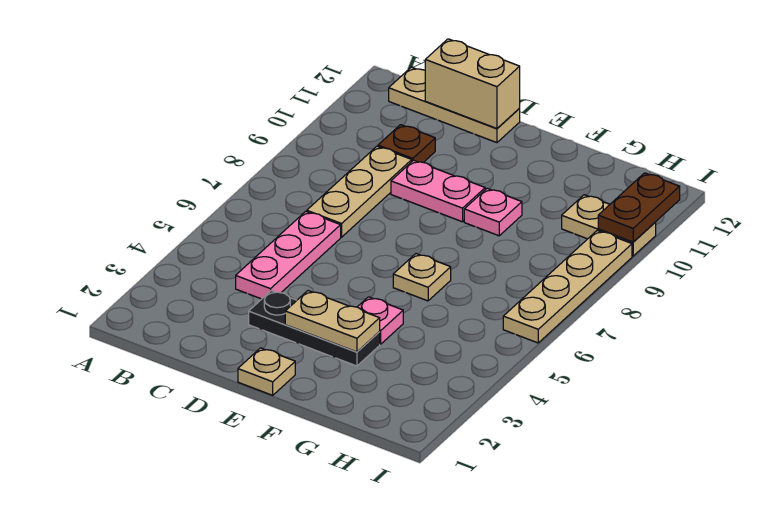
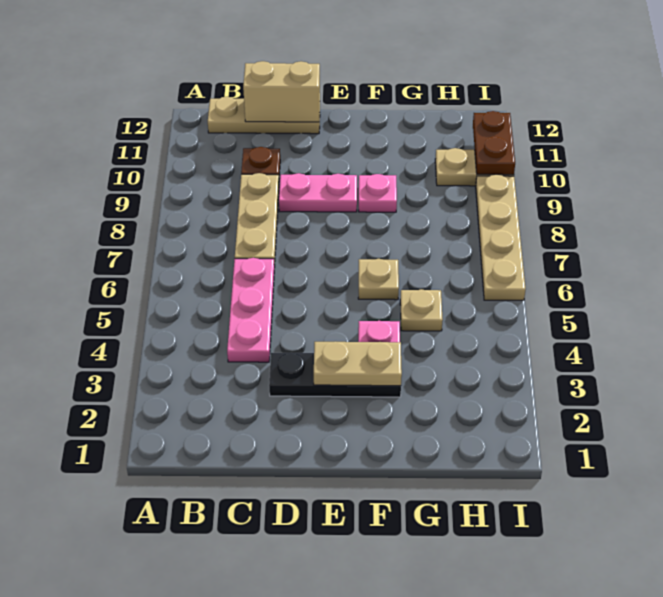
tan 1x1 plate [238,348,295,395] -> tan 1x1 plate moved to [400,289,443,331]

